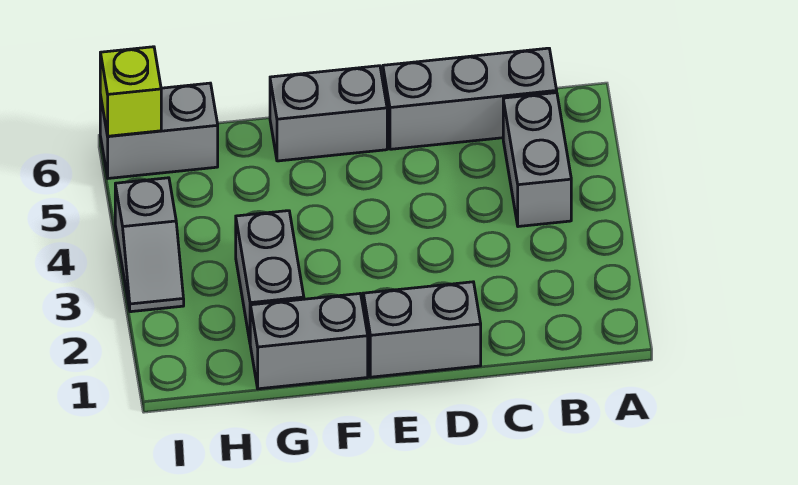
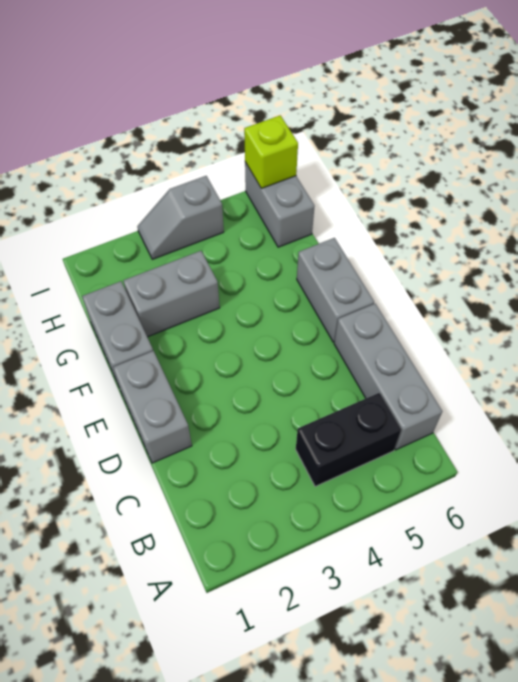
grey 1x2 brick [503,93,571,227] -> black 1x2 brick [296,393,401,486]

